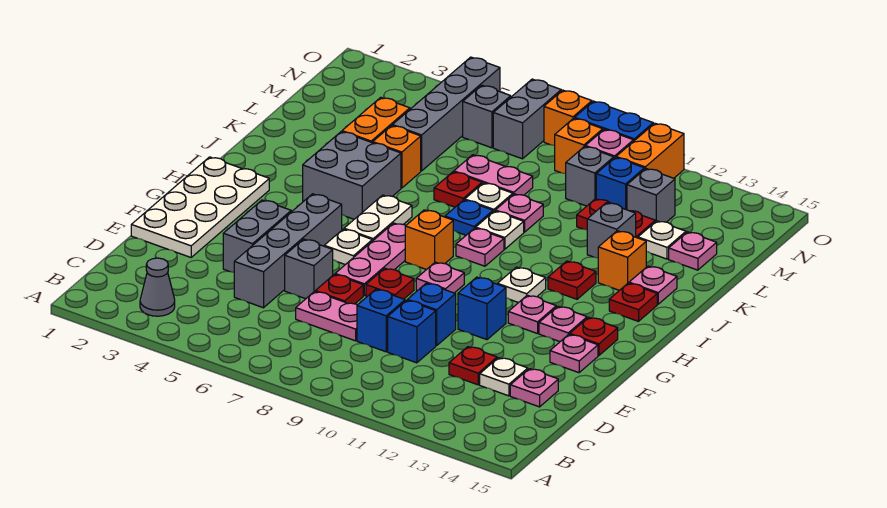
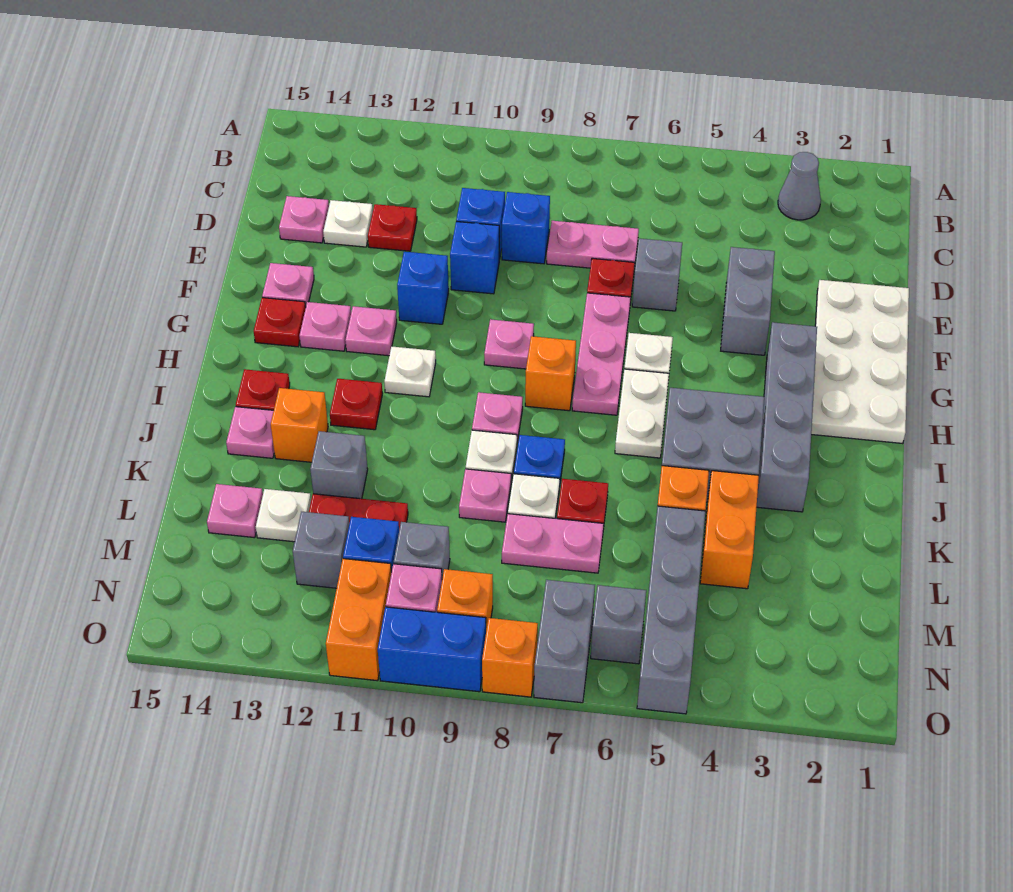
grey 1x4 brick [234,194,342,308] -> grey 1x4 brick moved to [757,322,817,512]
red 1x1 plate [366,268,414,299] -> none

